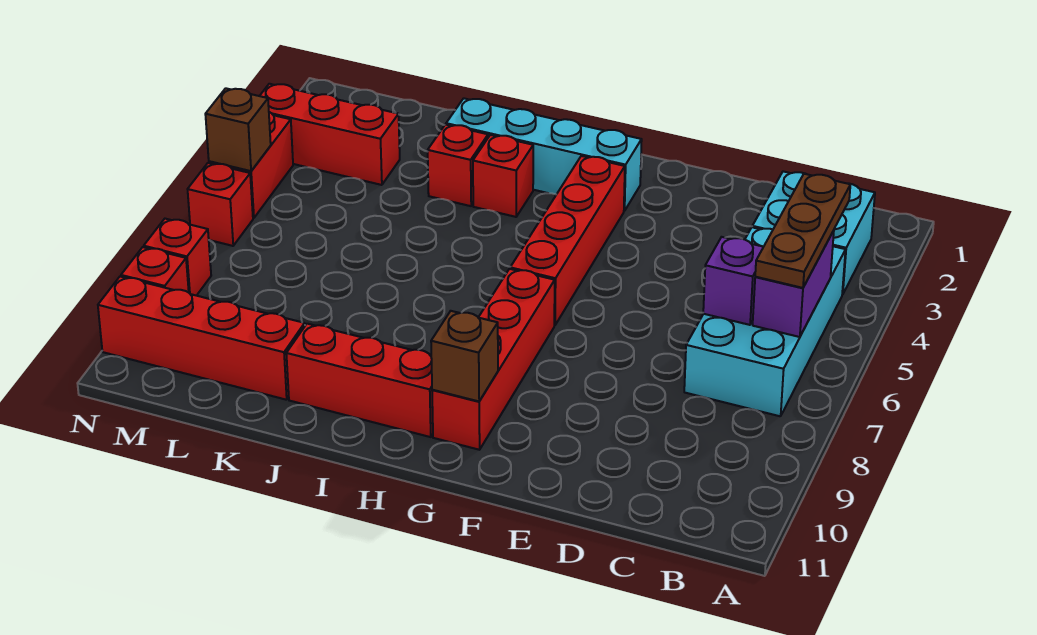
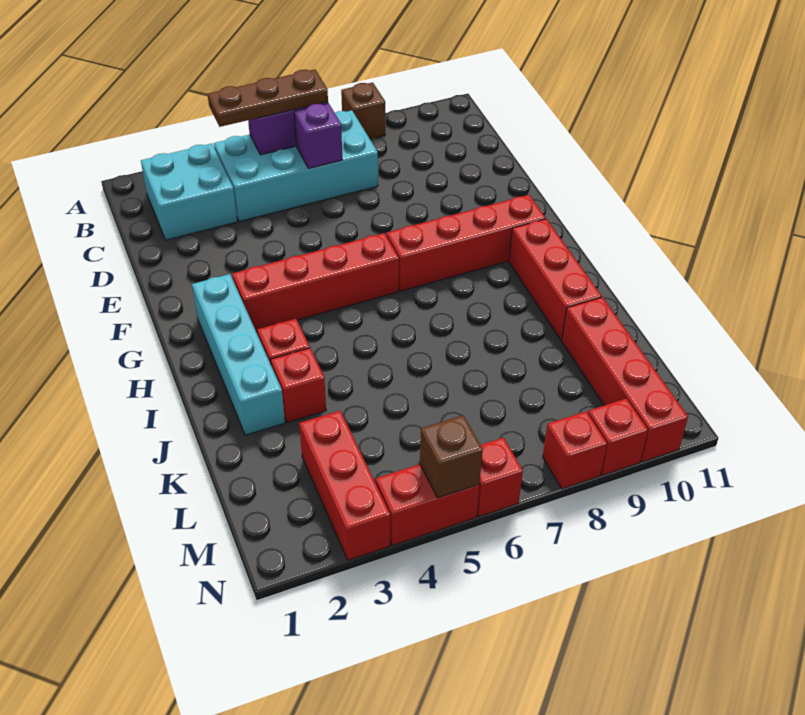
brown 1x1 brick [431,311,498,401] -> brown 1x1 brick moved to [341,82,385,139]

